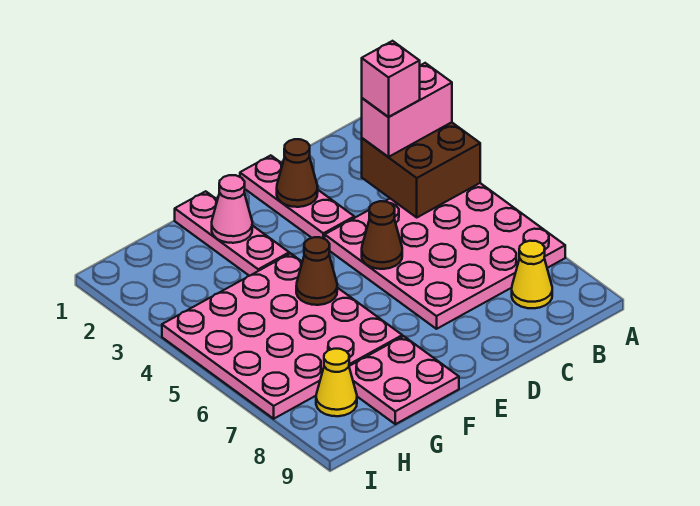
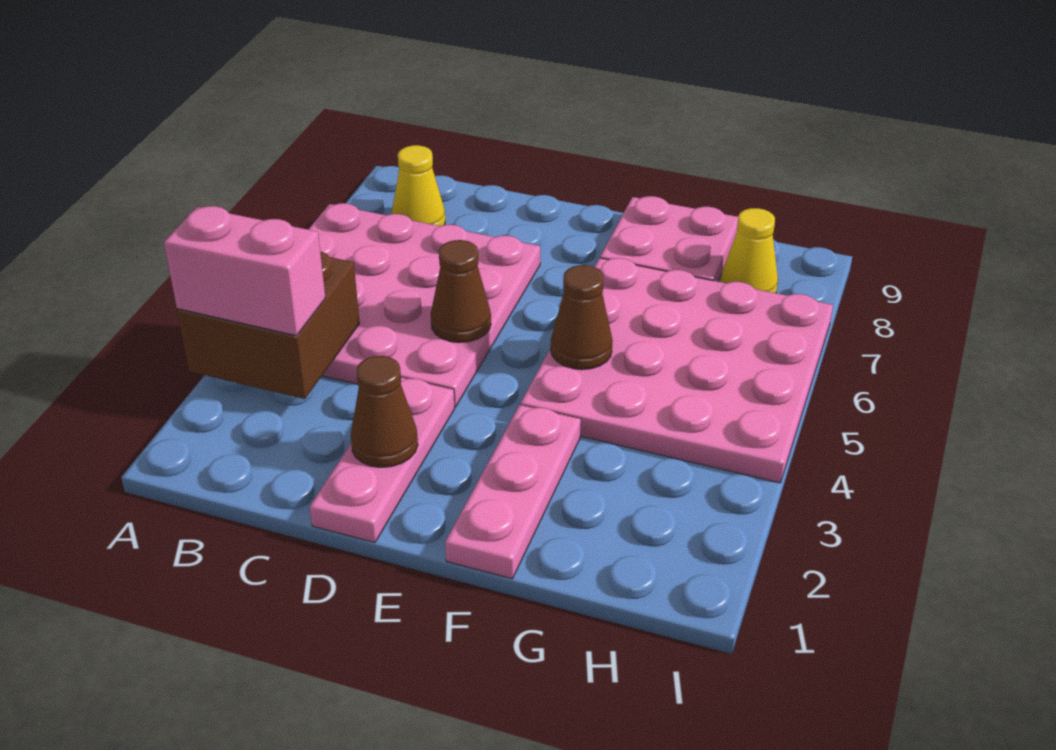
pink 1x1 brick [362,41,420,117] -> none
pink 1x1 cone [212,175,252,243] -> none

